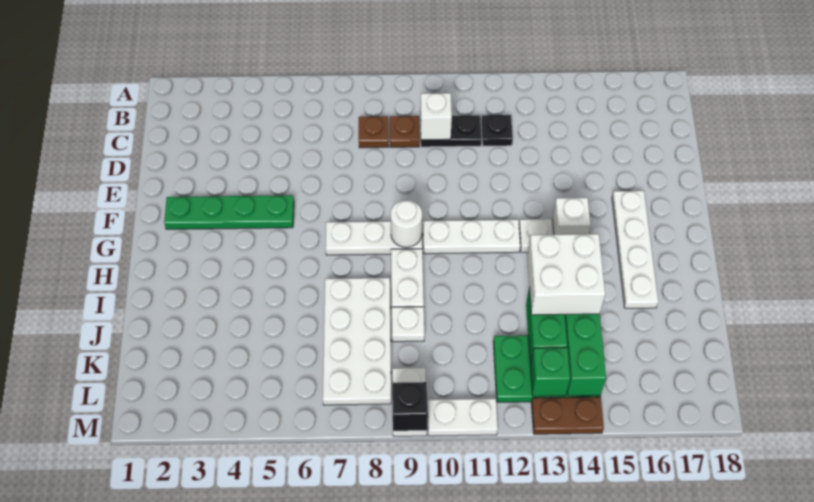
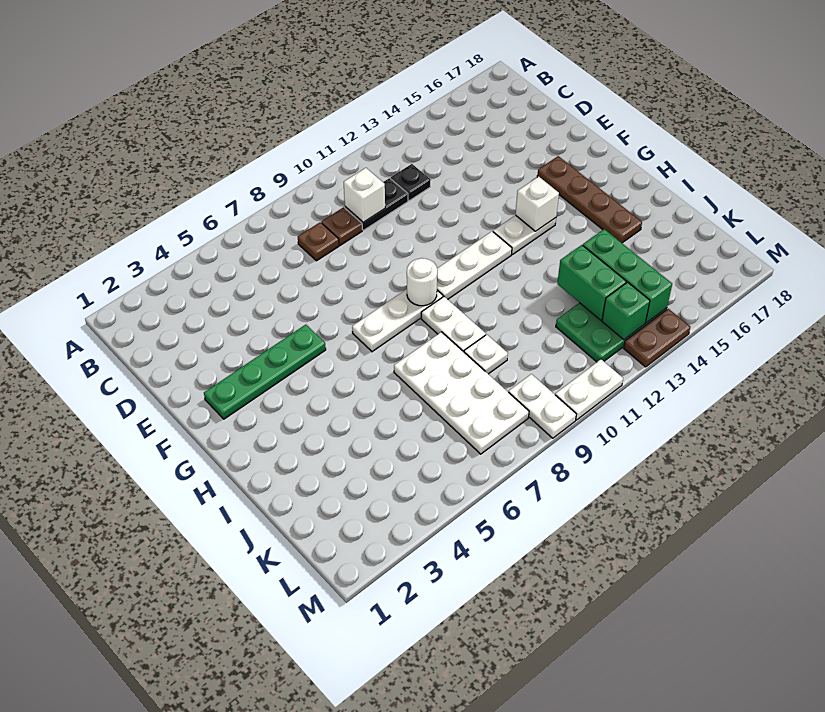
white 1x4 plate [612,191,658,308] -> brown 1x4 plate [537,156,642,243]
white 2x2 brick [527,234,605,315] -> none
black 1x1 brick [392,382,427,431] -> none

